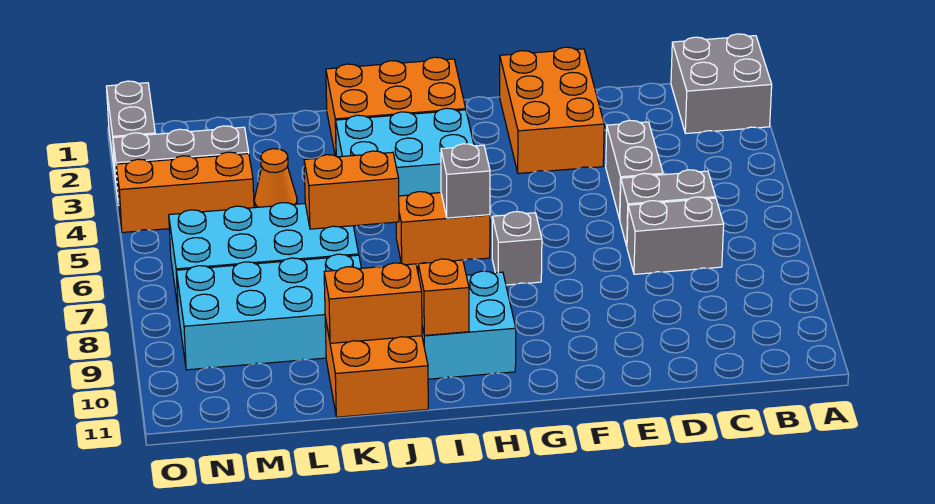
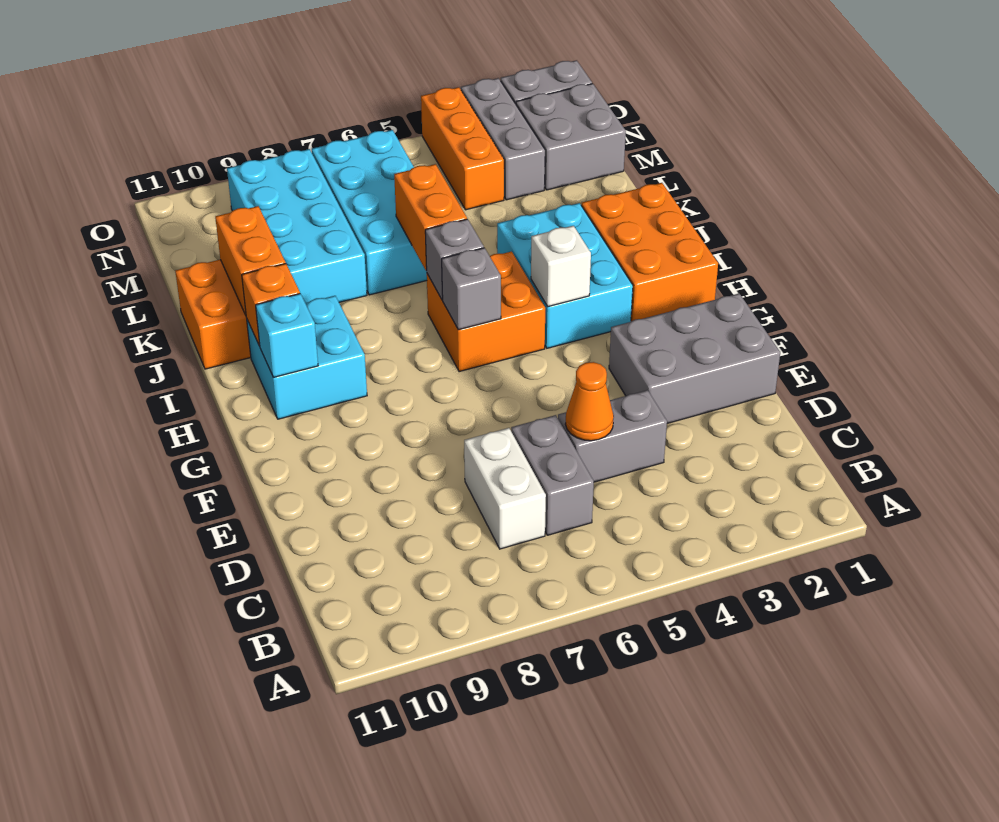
grey 2x2 brick [671,34,772,133] -> grey 2x2 brick moved to [516,84,626,190]
grey 1x2 brick [627,197,724,274] -> white 1x2 brick [464,428,546,549]
orange 2x3 brick [500,47,604,173] -> grey 2x3 brick [609,294,780,423]
grey 1x1 brick [492,212,542,285] -> grey 1x1 brick moved to [425,219,484,300]
none -> white 1x1 brick [531,226,591,307]
orange 1x2 brick [396,192,490,265] -> orange 2x2 brick [427,251,545,372]
none -> cyan 1x1 brick [256,294,318,377]
orange 1x1 cone [254,149,297,208] -> orange 1x1 cone moved to [565,362,614,441]

